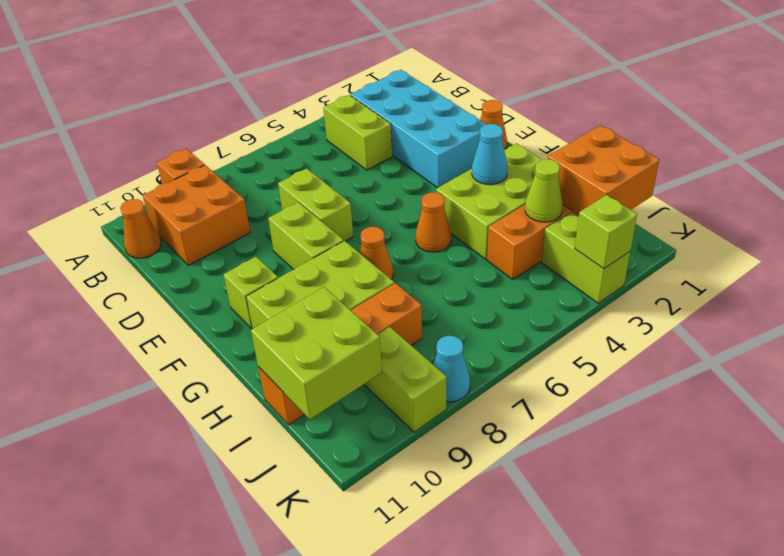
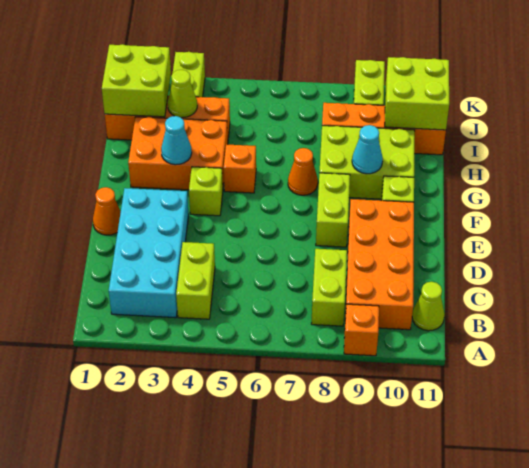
orange 2x2 brick [143,165,250,265] -> orange 2x4 brick [345,199,414,330]
orange 1x1 cone [120,199,161,258] -> lime 1x1 cone [412,282,445,331]
lime 1x2 brick [278,168,353,241] -> lime 1x2 brick moved to [311,249,347,326]
lime 2x3 brick [436,143,542,259] -> orange 2x3 brick [128,117,228,190]
orange 1x1 cone [415,193,451,252] -> orange 1x1 brick [224,144,256,193]
orange 2x2 brick [548,125,659,215] -> lime 2x2 brick [102,44,171,117]
lime 1x1 brick [575,195,637,269] -> lime 1x1 brick moved to [189,167,223,216]
cyan 1x1 cone [433,336,470,402] -> cyan 1x1 cone moved to [352,125,383,174]

